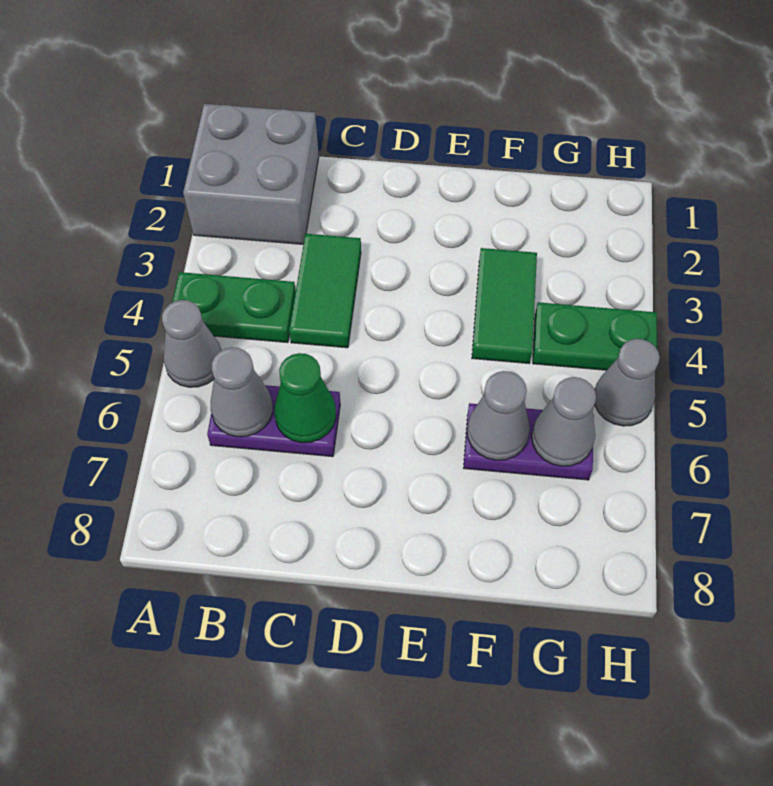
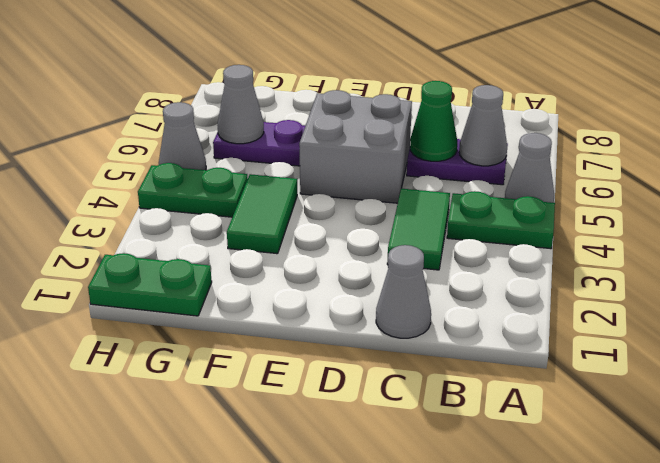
grey 2x2 brick [183,104,319,244] -> grey 2x2 brick moved to [299,90,412,203]
grey 1x1 cone [467,371,530,460] -> grey 1x1 cone moved to [376,245,431,338]
none -> green 1x2 plate [88,253,212,316]

